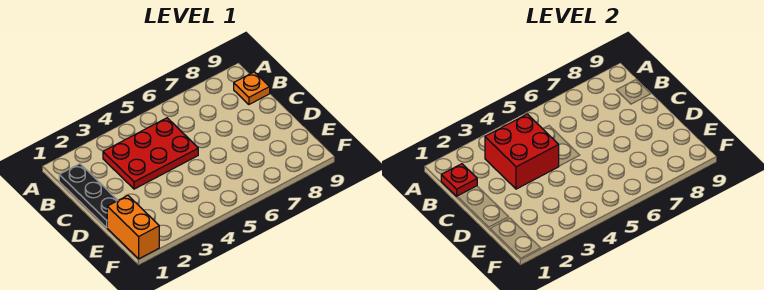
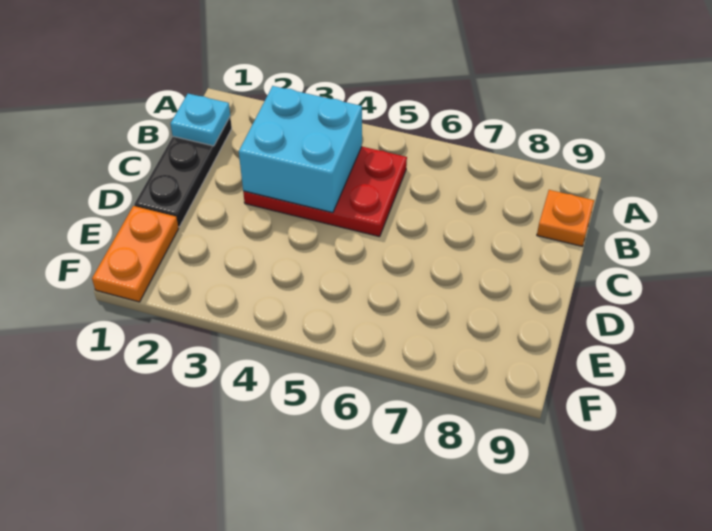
red 1x1 plate [441,164,477,196] -> cyan 1x1 plate [171,94,230,146]
red 2x2 brick [485,114,559,189] -> cyan 2x2 brick [239,86,362,213]
orange 1x2 brick [107,196,159,259] -> orange 1x2 plate [92,206,179,302]

